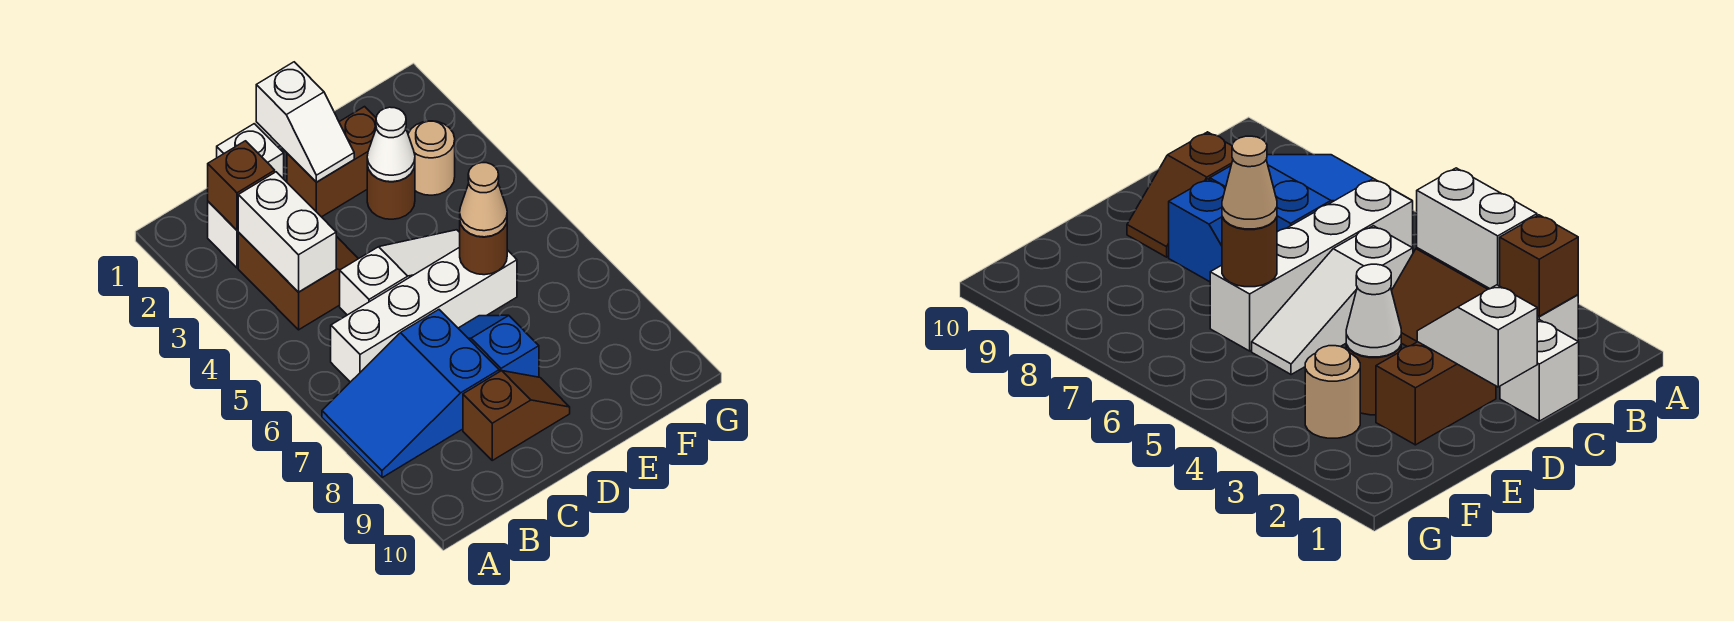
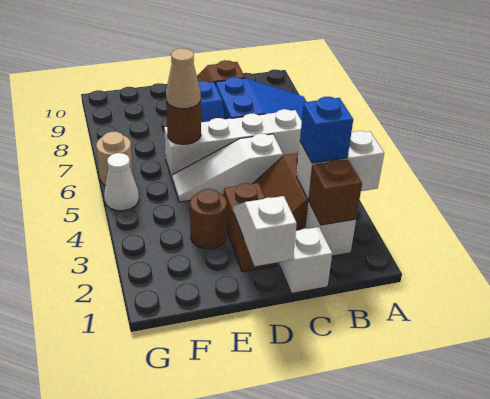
white 1x2 brick [238,172,336,292] -> white 1x2 brick turned to [296,131,384,199]
none -> blue 1x1 brick [300,97,353,163]
brown 1x2 brick [287,107,376,217] -> brown 1x2 brick turned to [223,183,278,272]
white 1x1 cone [367,107,415,182] -> white 1x1 cone moved to [104,153,139,211]
tan 1x1 round brick [408,121,455,195] -> tan 1x1 round brick moved to [96,132,133,186]

